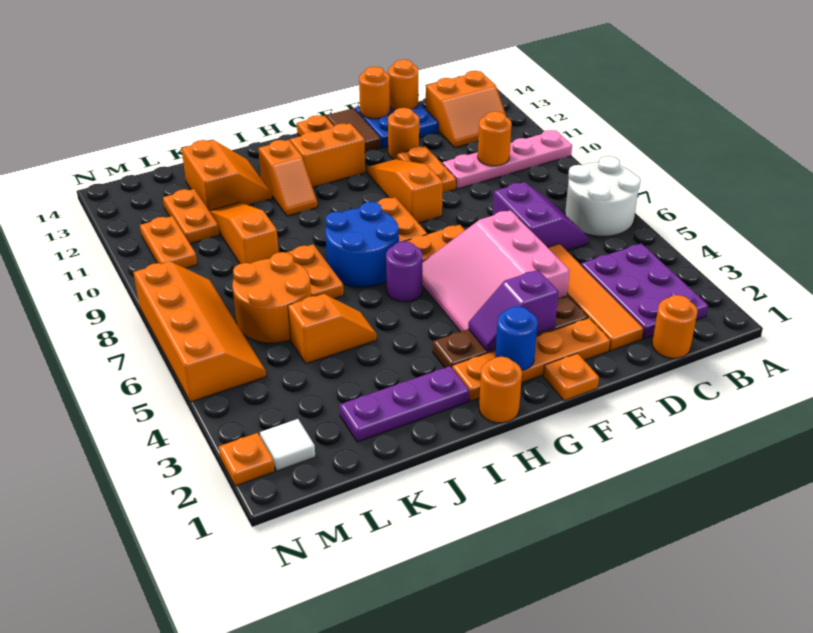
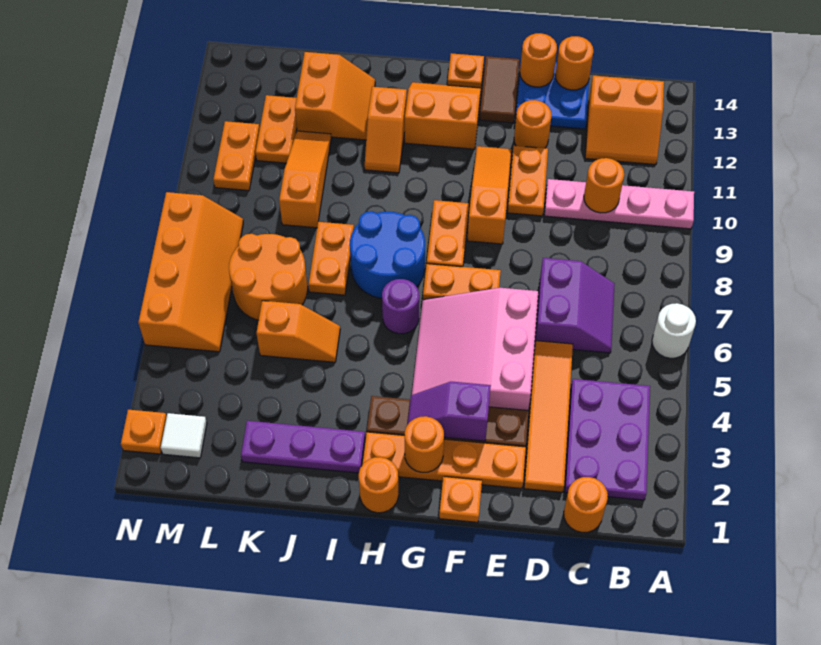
white 2x2 round brick [565,156,641,236] -> white 1x1 round brick [652,303,696,358]
blue 1x1 round brick [495,306,538,371] -> orange 1x1 round brick [405,416,444,472]

